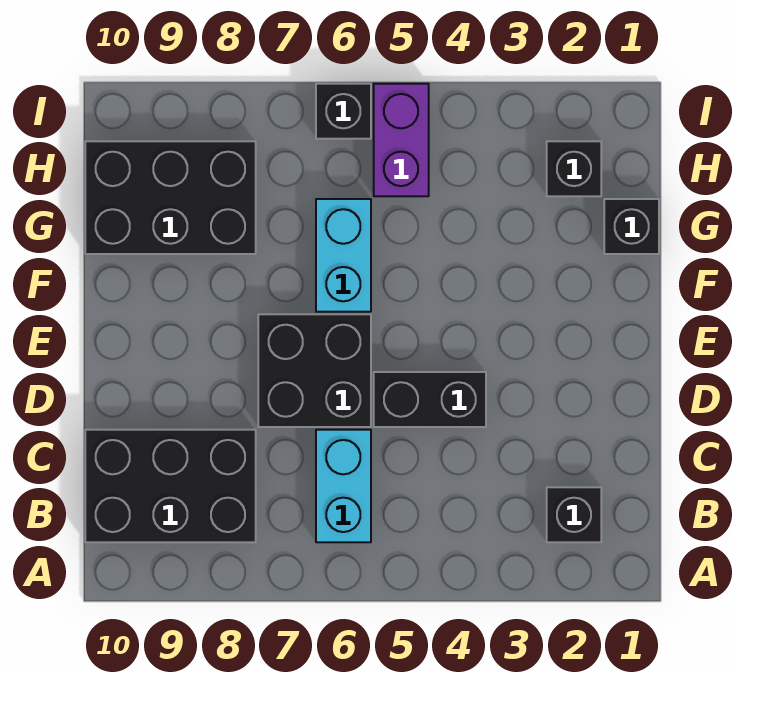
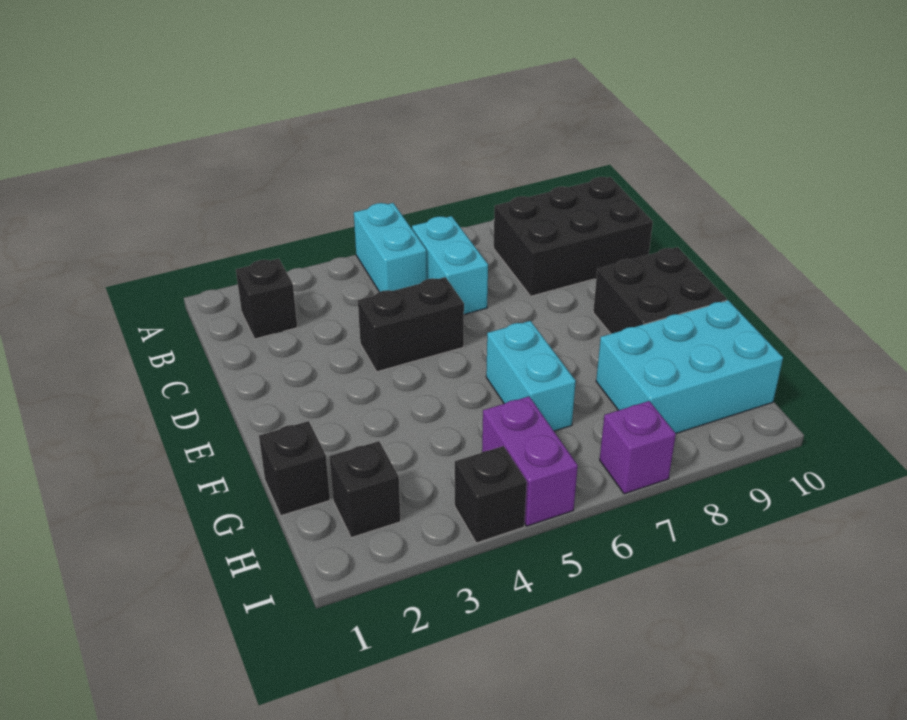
none -> cyan 1x2 brick [354,203,427,292]
black 2x2 brick [258,314,371,427] -> black 2x2 brick moved to [593,247,727,334]
black 2x3 brick [85,141,256,254] -> cyan 2x3 brick [596,300,783,433]
black 1x1 brick [316,84,371,139] -> black 1x1 brick moved to [455,446,527,543]
none -> purple 1x1 brick [600,401,676,494]

